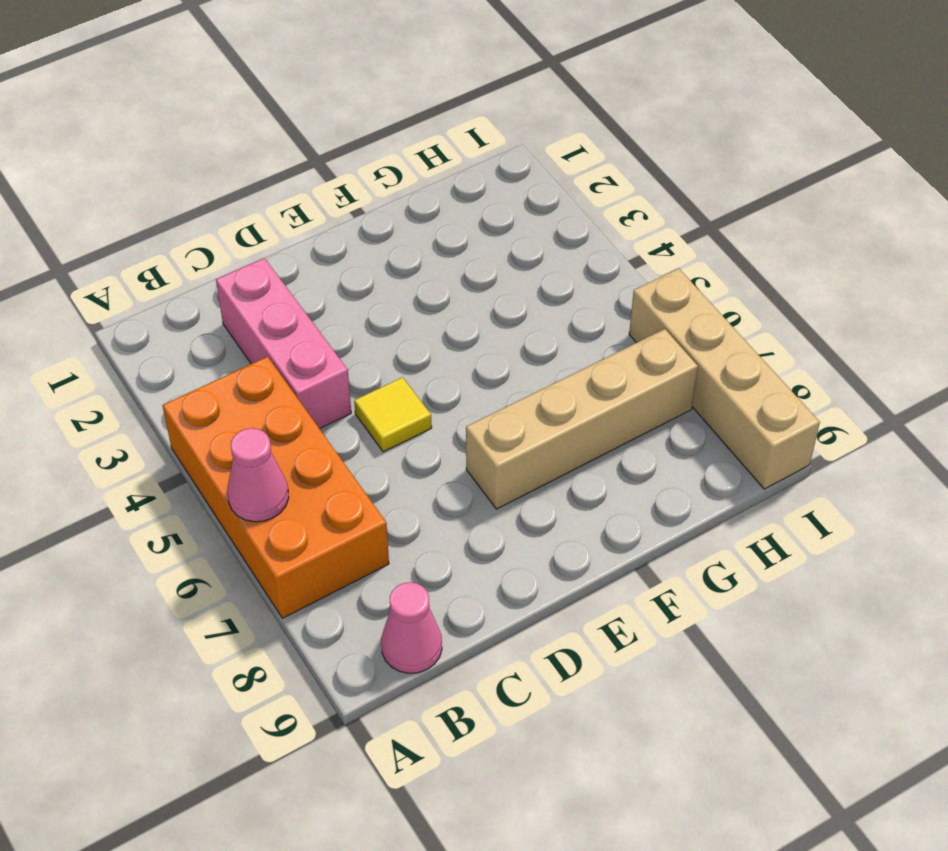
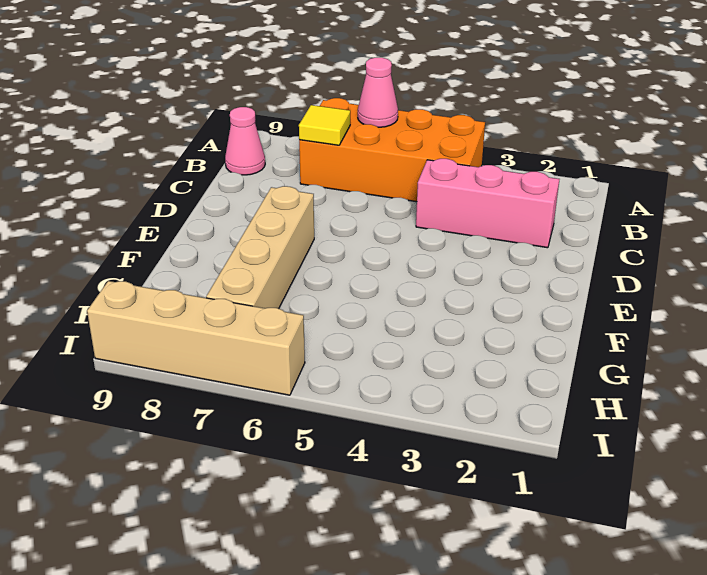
yellow 1x1 tile [354,377,432,452] -> yellow 1x1 tile moved to [299,105,350,145]

